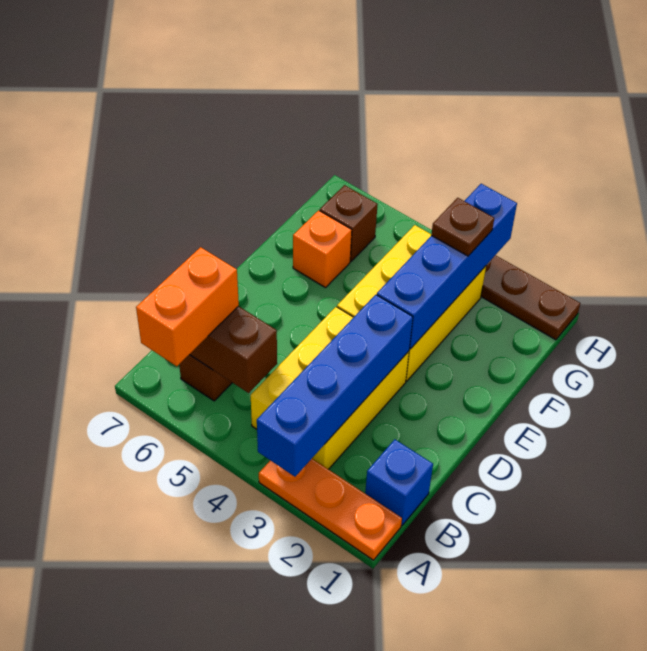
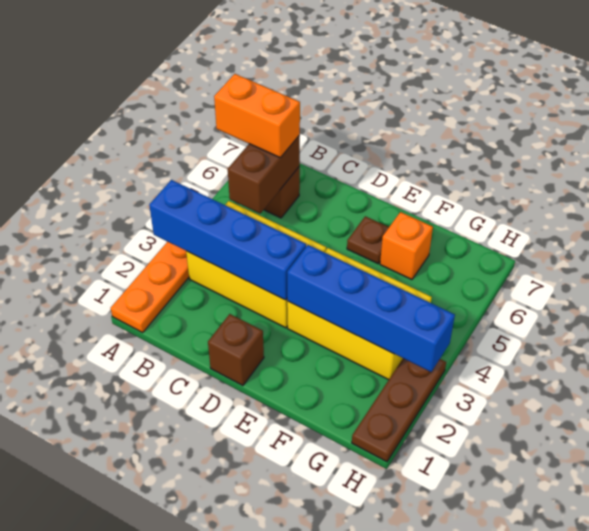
blue 1x1 brick [365,439,433,525] -> none
brown 1x1 plate [431,198,494,256] -> brown 1x1 plate moved to [347,216,389,264]
brown 1x1 brick [320,185,378,261] -> brown 1x1 brick moved to [208,314,264,386]

